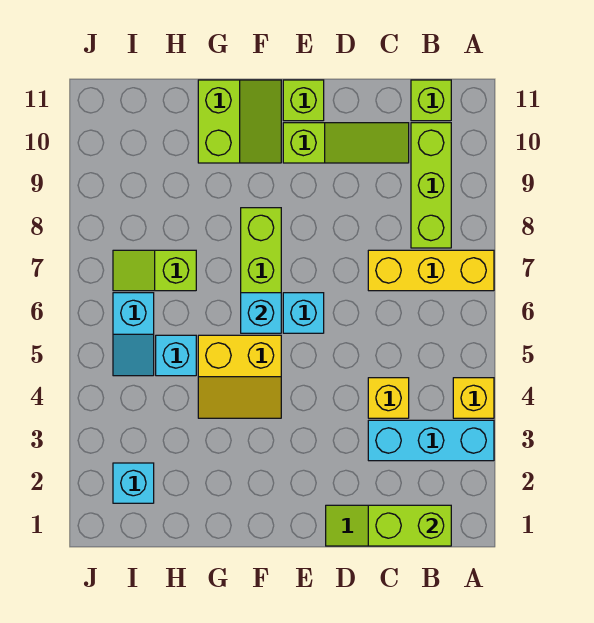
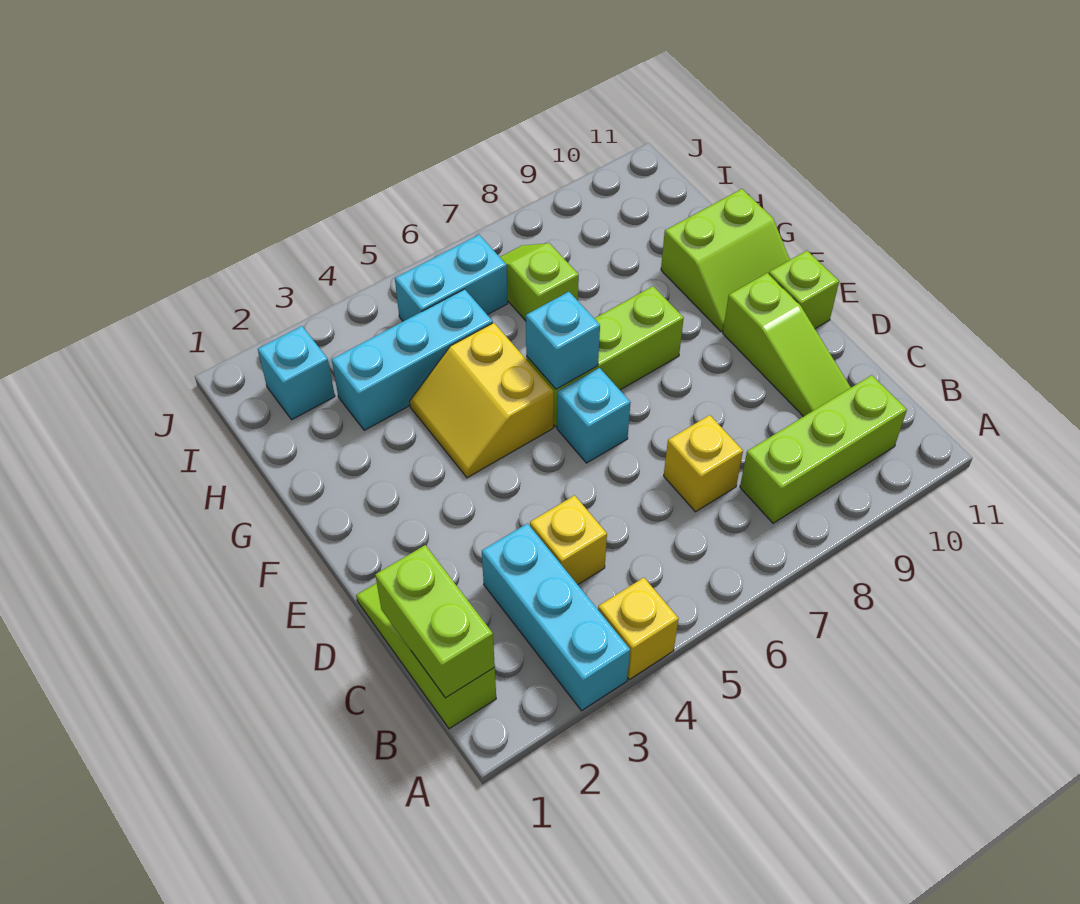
yellow 1x3 brick [368,250,494,291] -> yellow 1x1 brick [664,415,743,512]
lime 1x1 brick [411,80,451,121] -> none
cyan 1x1 brick [156,335,196,376] -> cyan 1x3 brick [332,289,493,430]
cyan 1x2 slope [113,293,154,376] -> cyan 1x2 brick [395,235,508,321]

